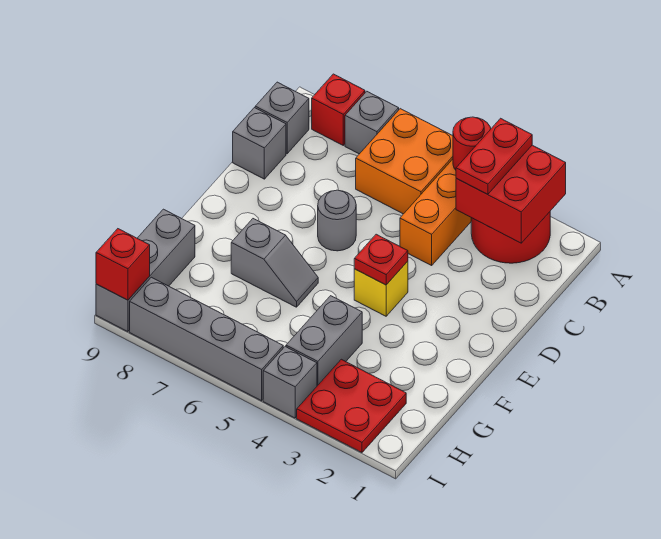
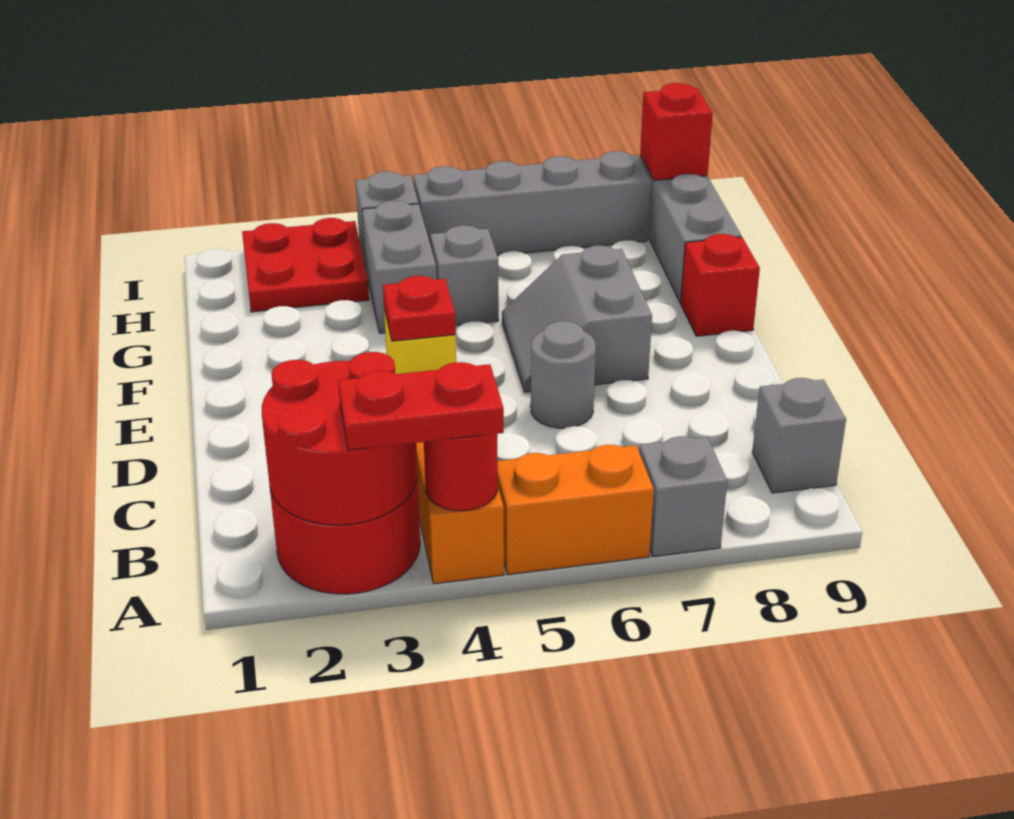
red 2x2 brick [456,145,566,243] -> red 2x2 round brick [262,352,417,525]
red 1x2 plate [456,118,532,194] -> red 1x2 plate turned to [338,362,504,450]
orange 2x2 brick [356,109,453,214] -> orange 1x2 brick [497,445,654,574]
red 1x1 brick [312,74,365,145] -> red 1x1 brick moved to [681,234,760,336]
grey 1x1 brick [233,108,286,179] -> grey 1x1 brick moved to [430,225,499,326]
grey 1x2 slope [231,219,318,307] -> grey 2x2 slope [502,246,652,392]

